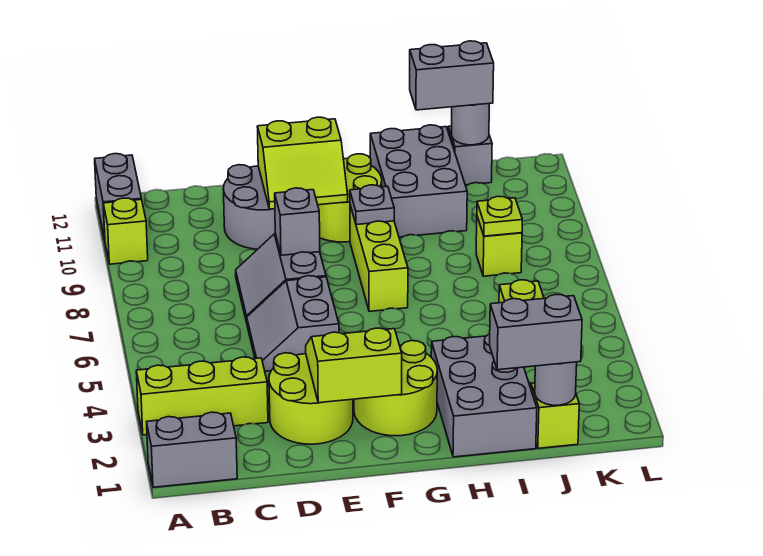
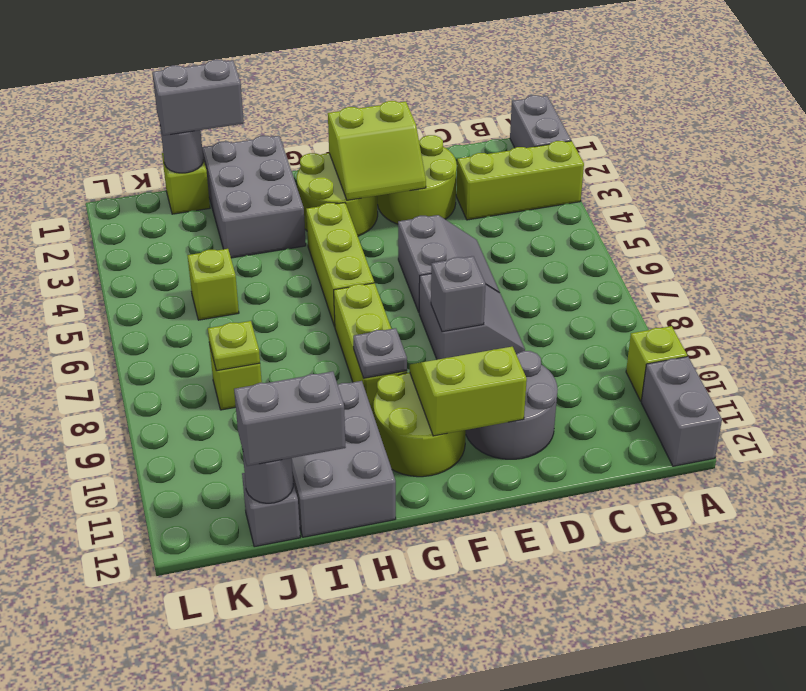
grey 1x2 brick [147,412,237,487] -> grey 1x2 brick turned to [510,95,571,148]
none -> lime 1x3 brick [306,203,374,327]

